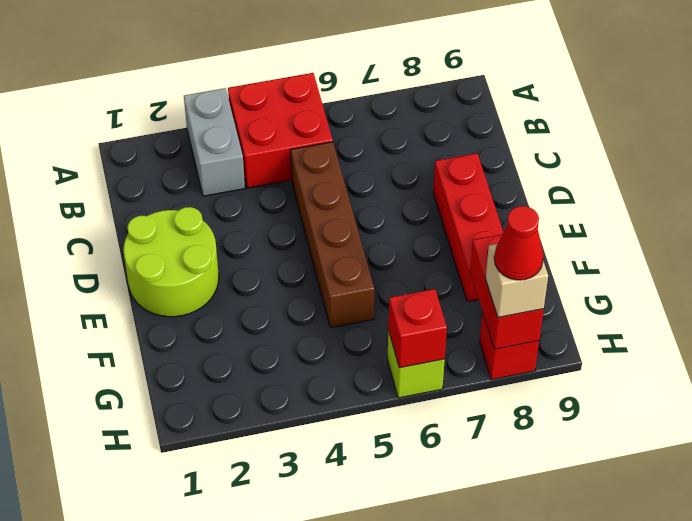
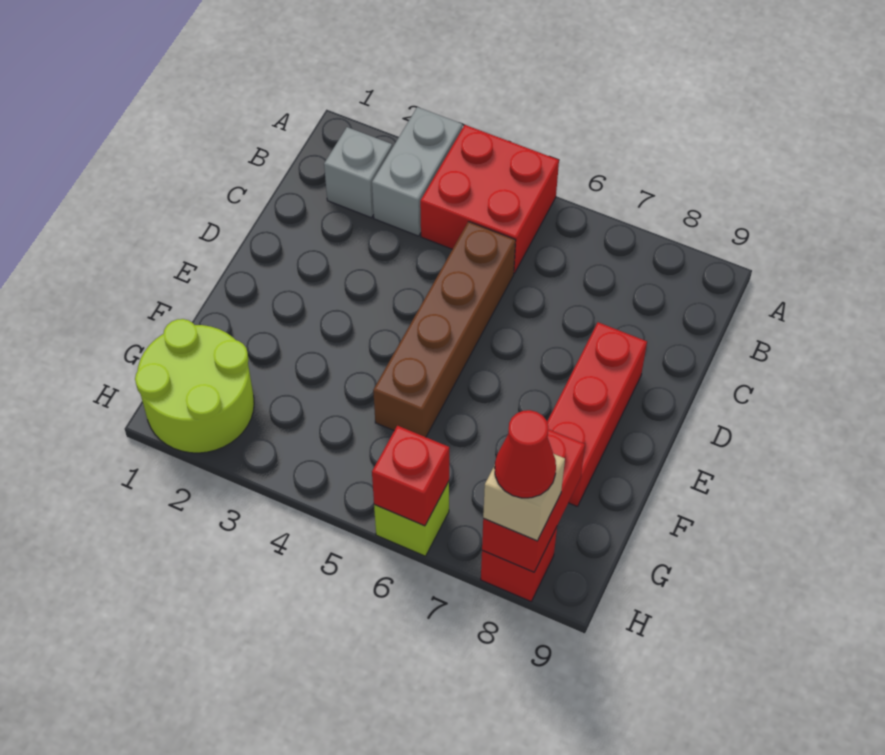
none -> grey 1x1 brick [324,127,392,218]
lime 2x2 round brick [124,207,219,317] -> lime 2x2 round brick moved to [135,319,254,453]

